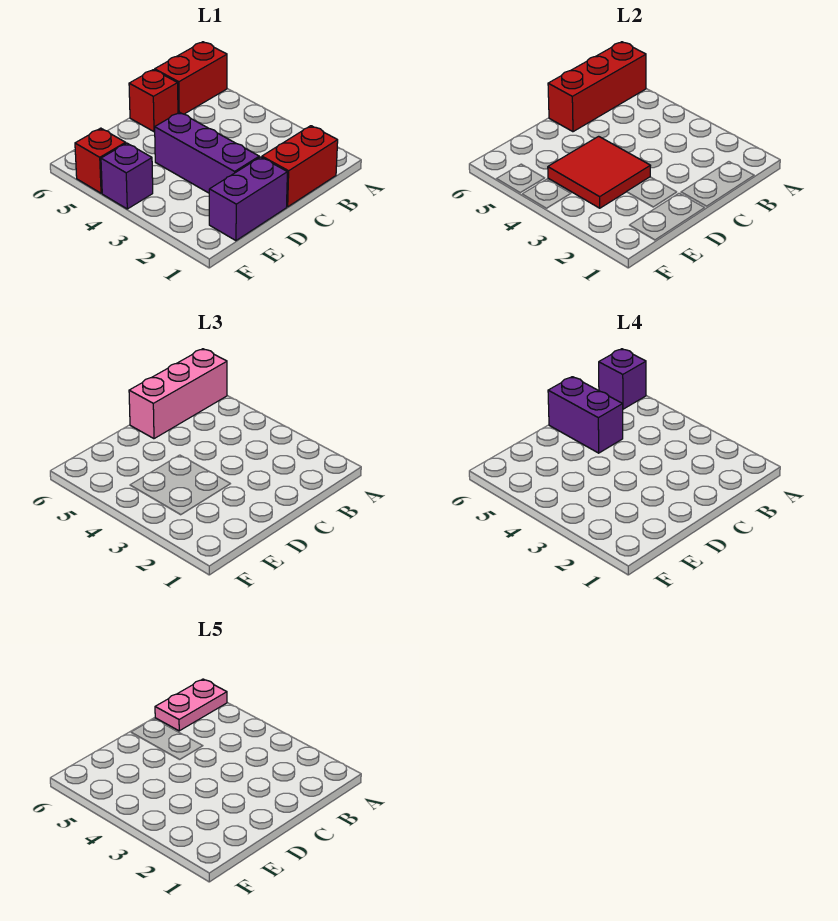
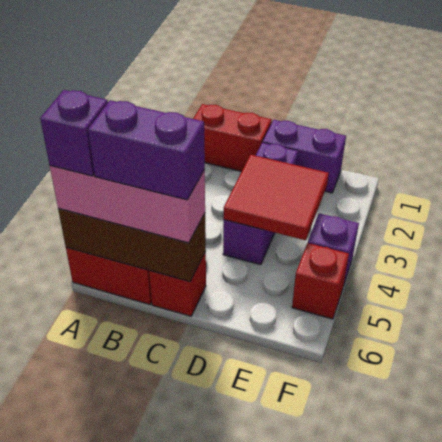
red 1x3 brick [548,42,646,132] -> brown 1x3 brick [58,208,206,282]
pink 1x2 plate [155,679,227,731] -> none
purple 1x2 brick [548,377,623,453] -> purple 1x2 brick turned to [88,100,205,200]

